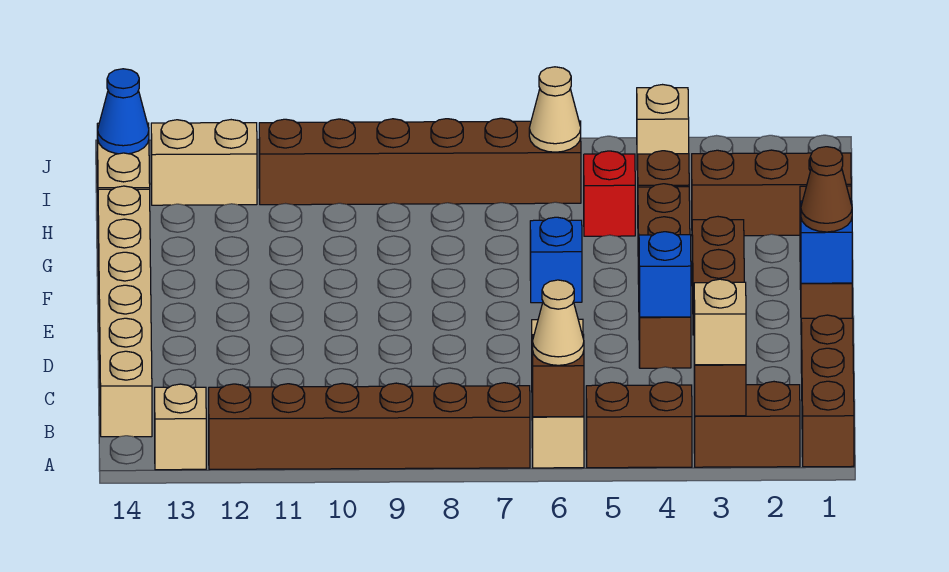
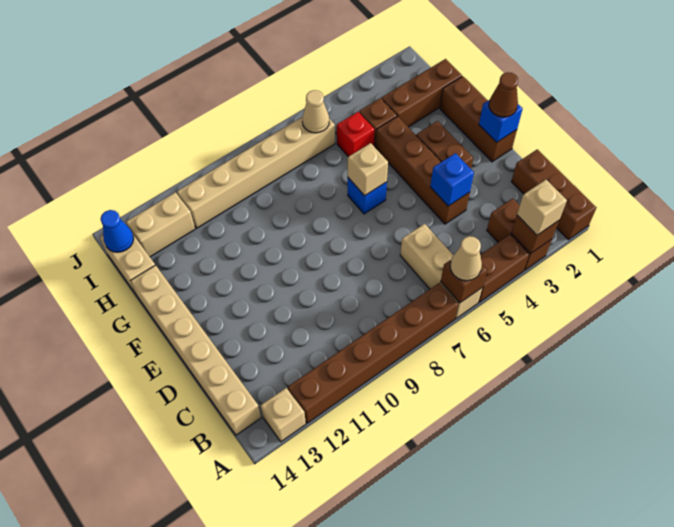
brown 1x2 brick [694,382,800,467] -> brown 1x2 brick turned to [487,198,552,270]
brown 1x6 brick [259,118,581,205] -> tan 1x6 brick [177,117,335,228]
tan 1x1 brick [637,85,689,170] -> tan 1x1 brick moved to [348,143,388,196]

